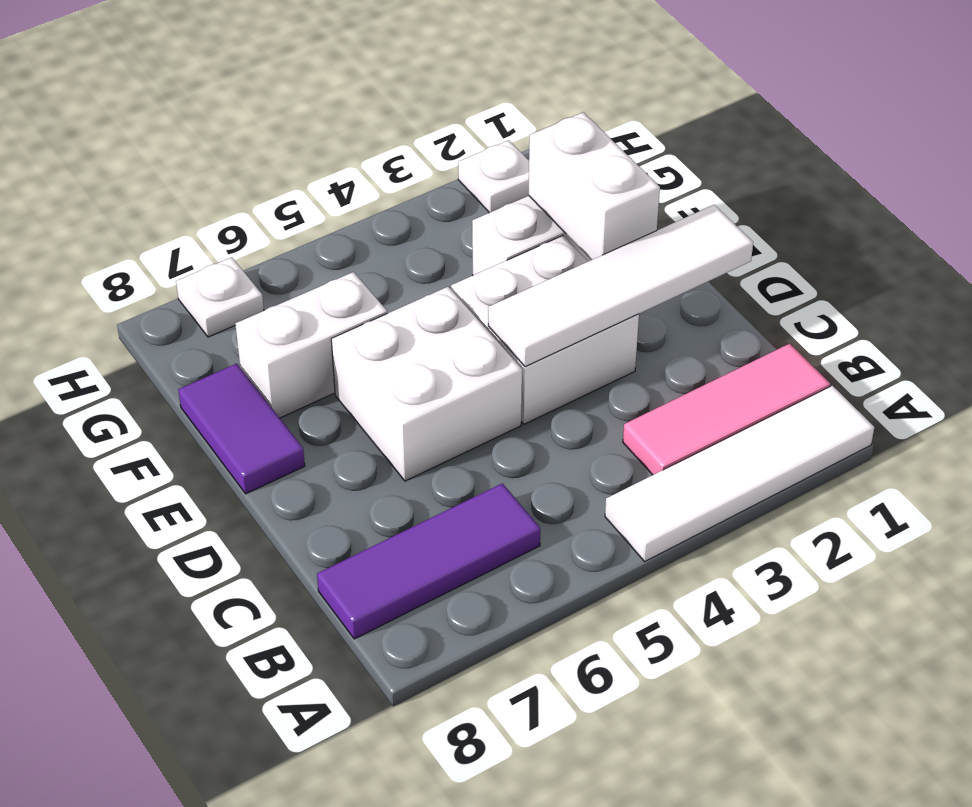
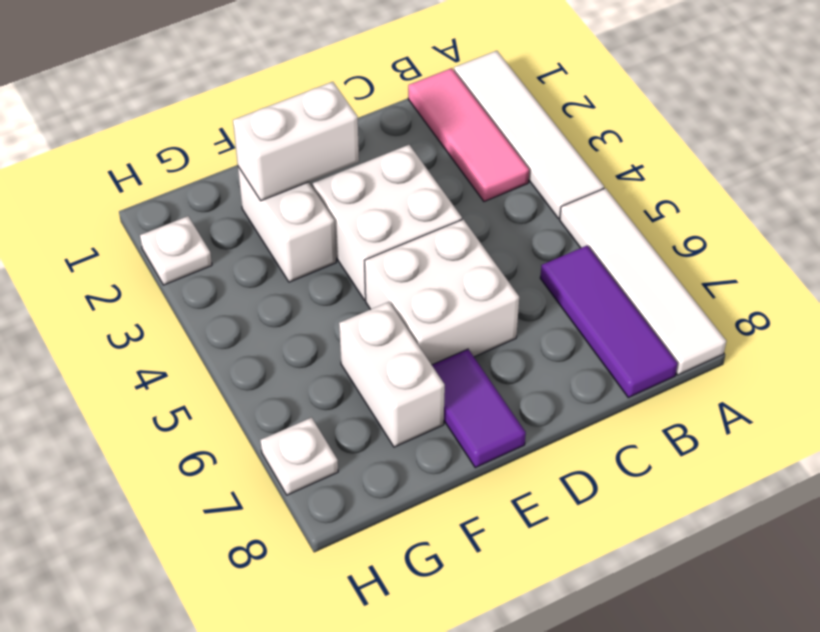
white 1x4 tile [488,205,753,367] -> white 1x4 tile moved to [560,188,726,375]
purple 1x2 tile [178,364,305,494] -> purple 1x2 tile turned to [432,349,526,468]

